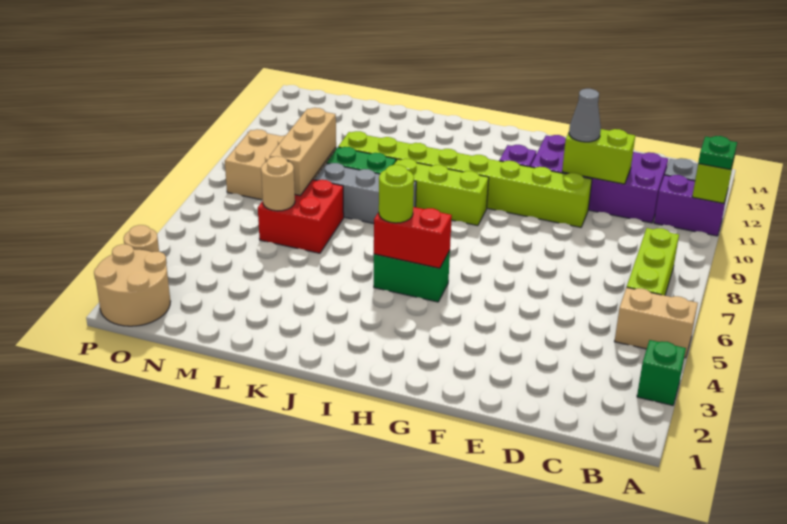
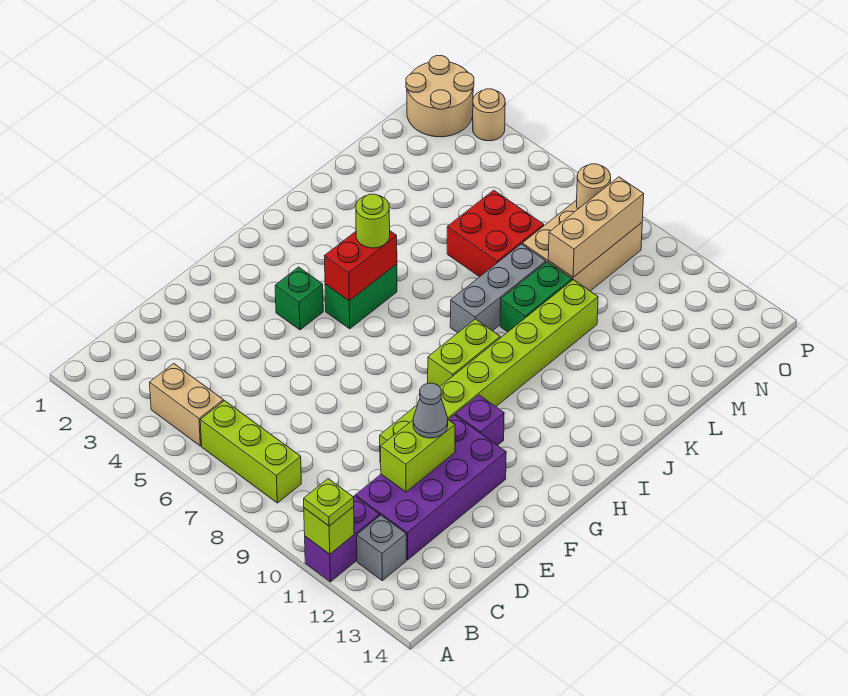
green 1x1 brick [637,340,686,405] -> green 1x1 brick moved to [275,267,323,330]
tan 1x2 brick [615,287,698,358] -> tan 1x2 brick turned to [150,364,223,446]
green 1x1 plate [698,136,737,170] -> lime 1x1 plate [304,479,354,526]
lime 1x3 brick [394,159,489,226] -> lime 1x2 brick [428,319,500,387]
tan 1x1 round brick [261,156,295,211] -> tan 1x1 round brick moved to [577,164,611,209]
tan 1x3 brick [270,108,336,196] -> tan 1x3 brick turned to [548,177,644,277]

